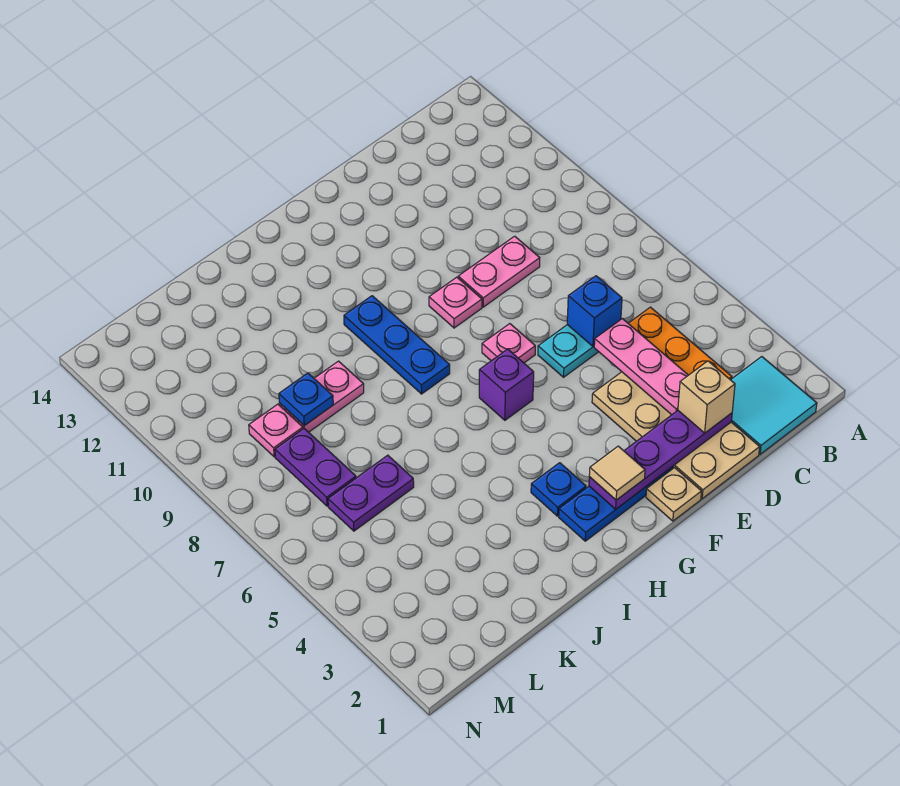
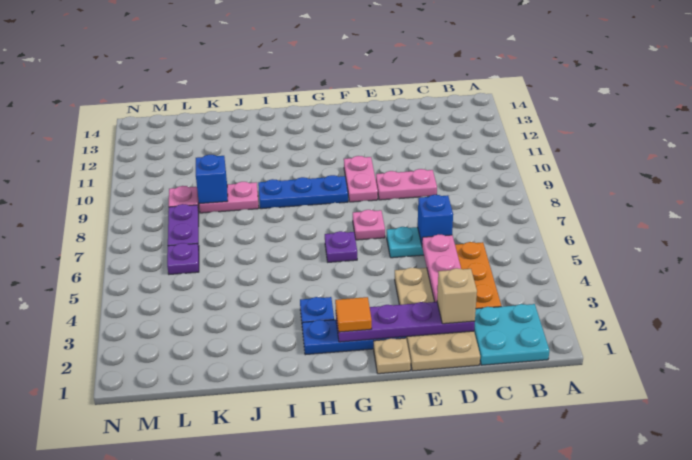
cyan 2x2 tile [731,357,817,454] -> cyan 2x2 plate [474,304,550,365]
pink 1x1 plate [429,277,482,328] -> pink 1x2 plate [344,156,378,202]
tan 1x1 tile [589,446,645,500] -> orange 1x1 tile [335,297,372,332]
purple 1x1 brick [479,349,534,420] -> purple 1x1 plate [325,231,357,262]
blue 1x3 plate [344,296,450,394] -> blue 1x3 plate turned to [258,175,348,209]
purple 1x2 plate [328,455,414,531] -> purple 1x1 plate [167,243,199,274]
blue 1x1 plate [279,373,333,426] -> blue 1x1 brick [196,155,228,204]

